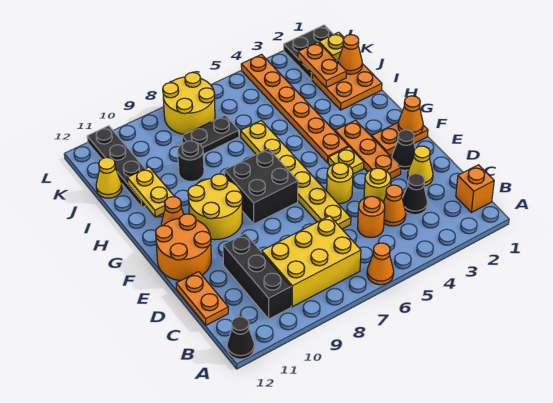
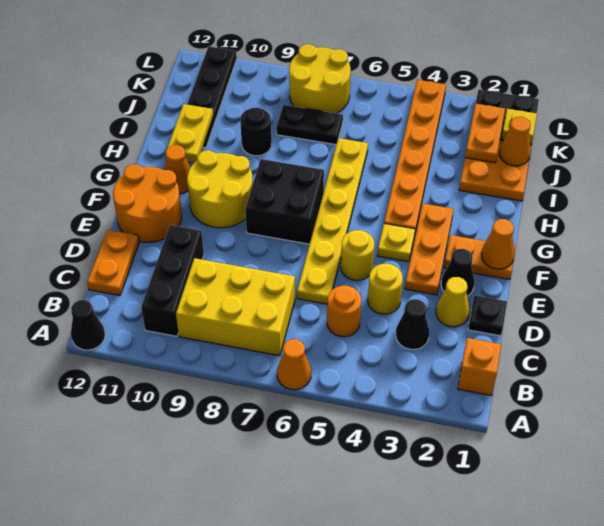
orange 1x1 cone [383,185,406,226] -> none
none -> black 1x1 plate [468,295,507,336]
yellow 1x1 cone [96,157,122,198] -> none

